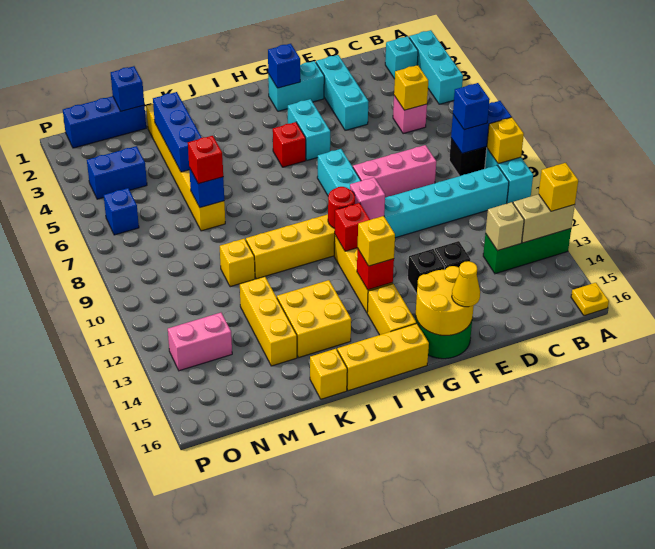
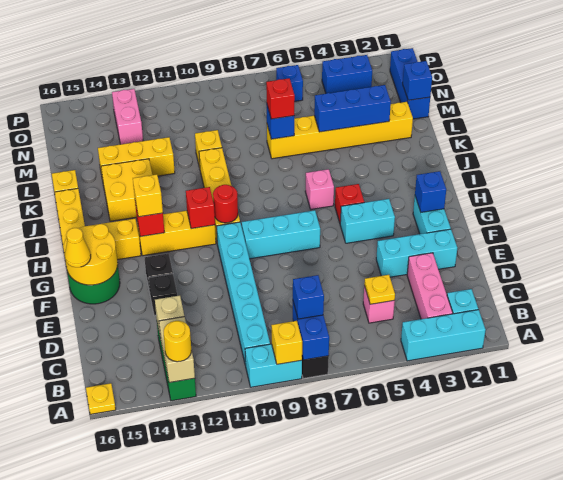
yellow 1x1 brick [539,163,578,211] -> yellow 1x1 round brick [164,321,191,362]
yellow 1x1 brick [394,65,428,110] -> yellow 1x1 plate [364,275,395,304]
pink 1x3 brick [353,145,436,198] -> pink 1x3 brick moved to [407,253,453,319]
pink 1x1 brick [350,177,385,220] -> pink 1x1 brick moved to [305,169,334,209]
blue 1x2 brick [87,146,147,199] -> blue 1x2 brick turned to [322,55,372,93]

